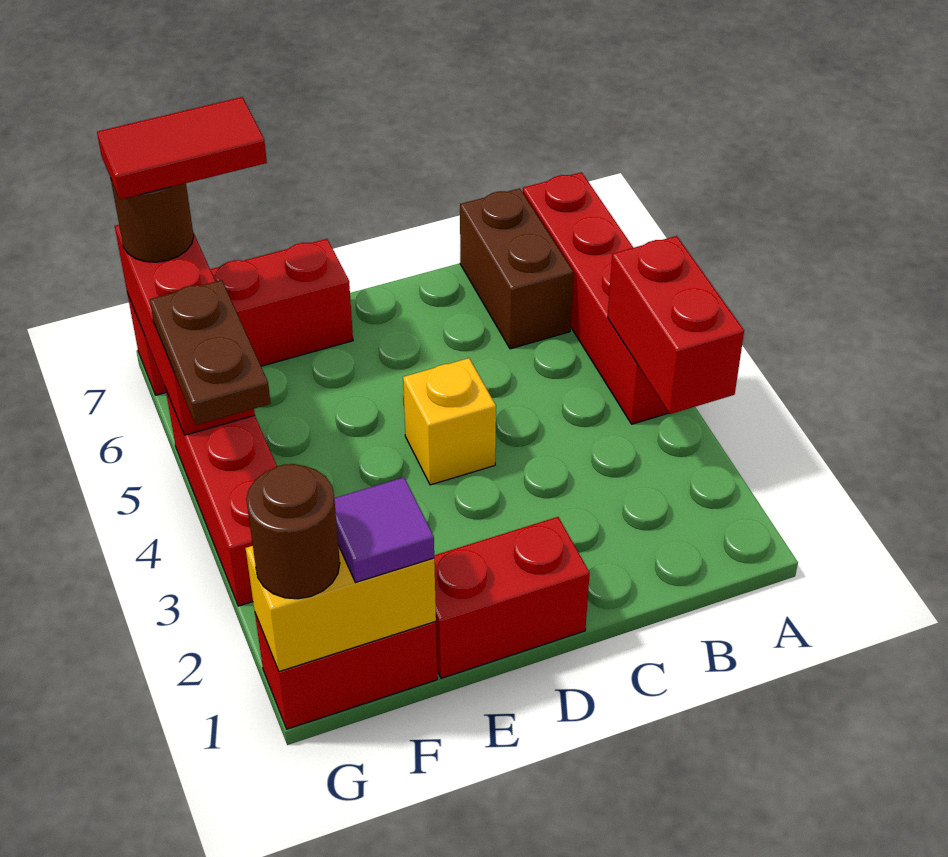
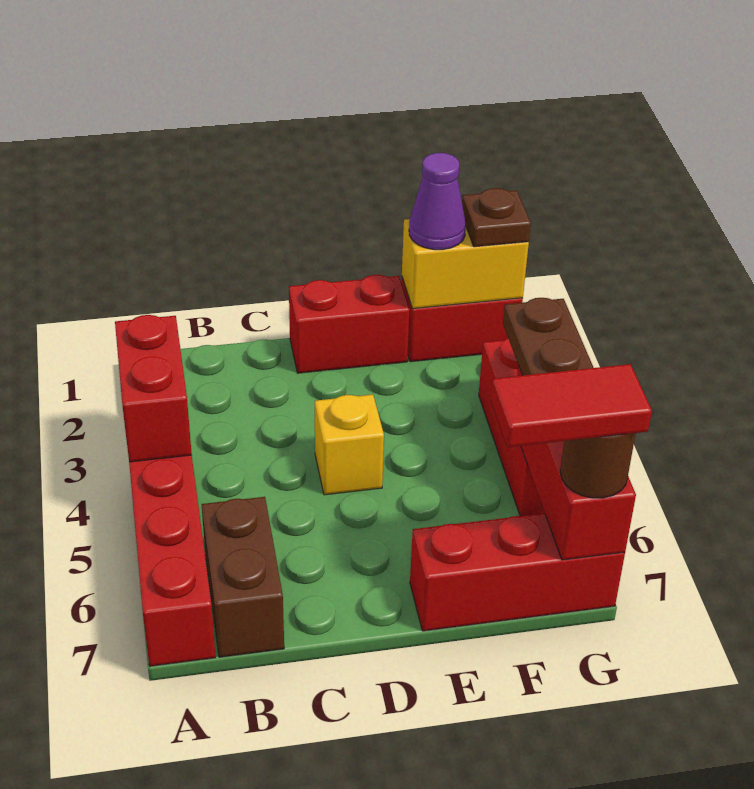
purple 1x1 tile [334,477,434,582] -> purple 1x1 cone [409,153,466,250]
brown 1x1 round brick [246,464,340,599] -> brown 1x1 plate [462,188,531,247]

